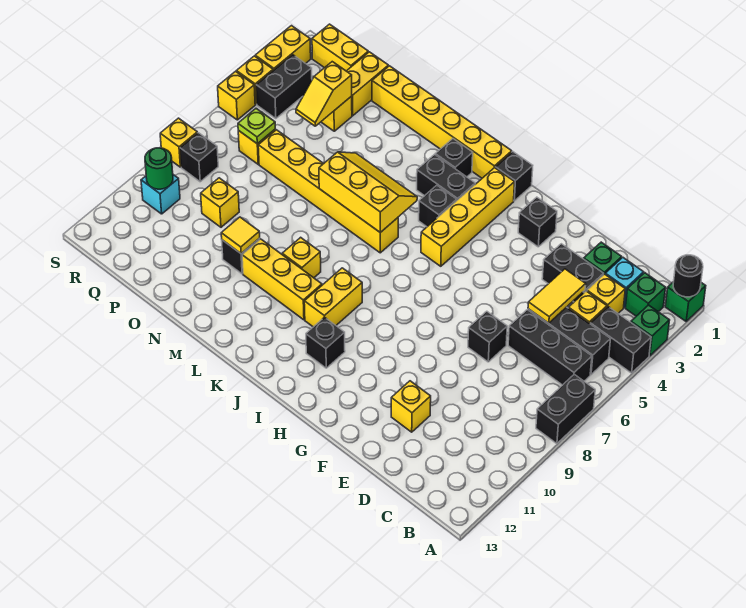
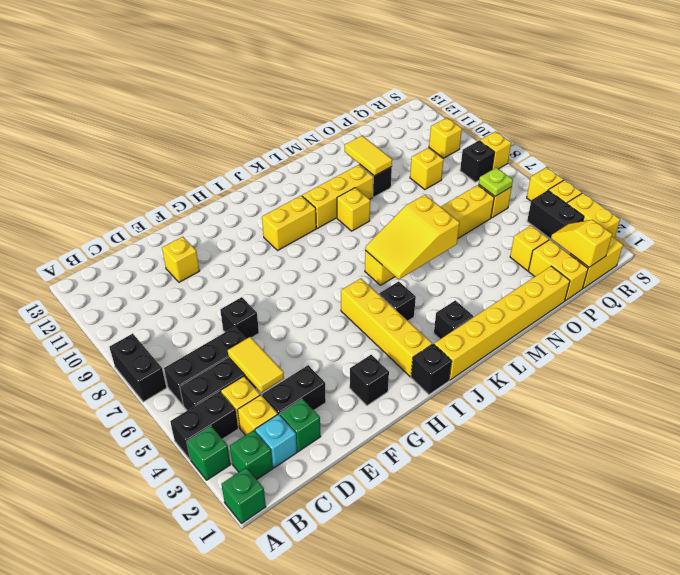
black 1x1 round brick [673,255,703,297] -> none
black 1x1 brick [306,317,345,368] -> none
black 1x2 brick [417,155,475,200] -> none
yellow 1x2 brick [304,268,362,327] -> yellow 1x2 brick turned to [262,196,316,250]
yellow 2x3 slope [319,152,417,233] -> yellow 2x3 slope turned to [365,195,460,279]
yellow 1x1 tile [221,217,260,254] -> yellow 1x2 tile [345,136,392,176]
yellow 1x2 slope [296,62,352,126] -> yellow 1x2 slope moved to [551,220,612,267]
cyan 1x1 brick [141,175,180,214] -> yellow 1x1 brick [429,118,462,158]
green 1x1 round brick [145,148,173,189] -> none

